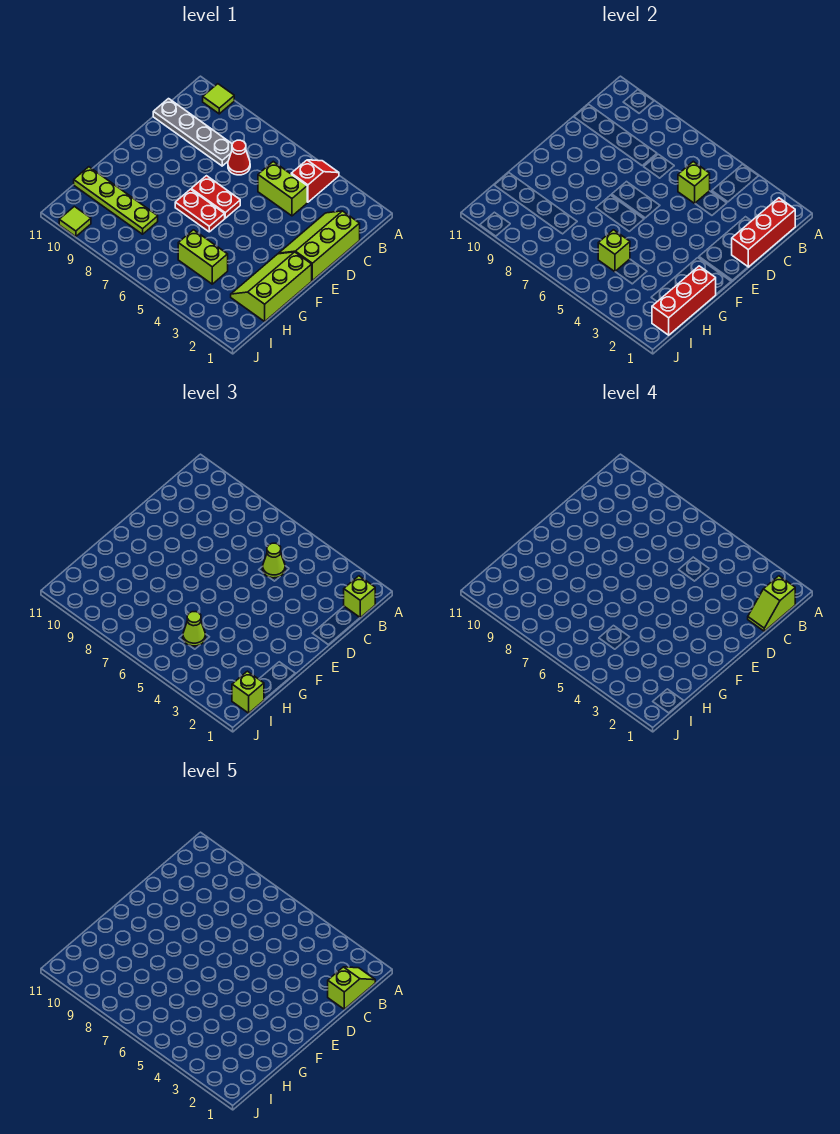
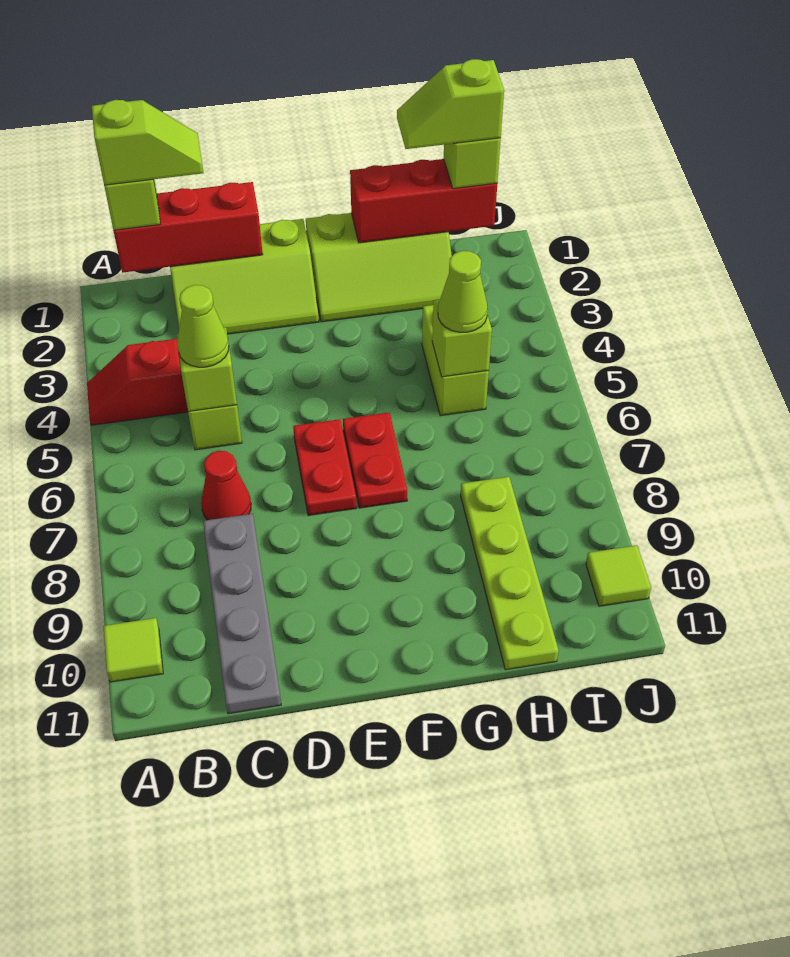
lime 1x2 slope [328,967,375,1009] -> lime 1x2 slope moved to [397,59,504,149]

